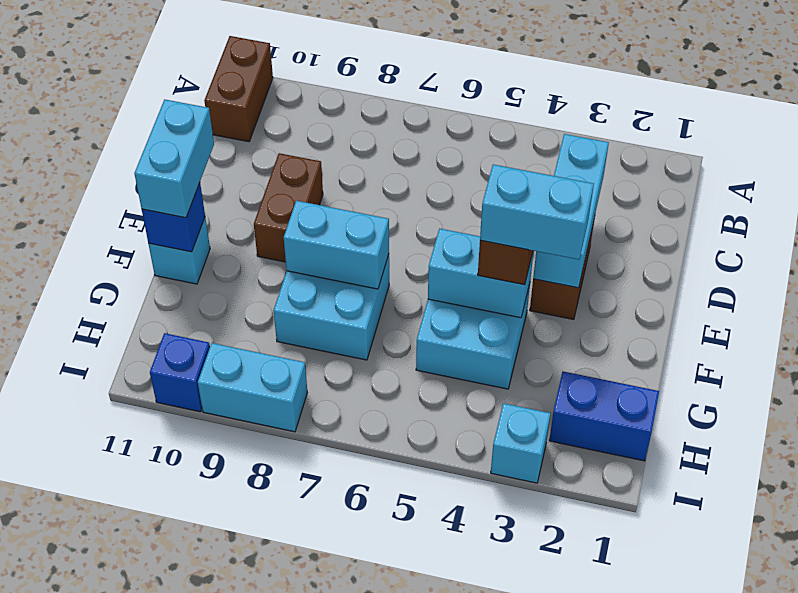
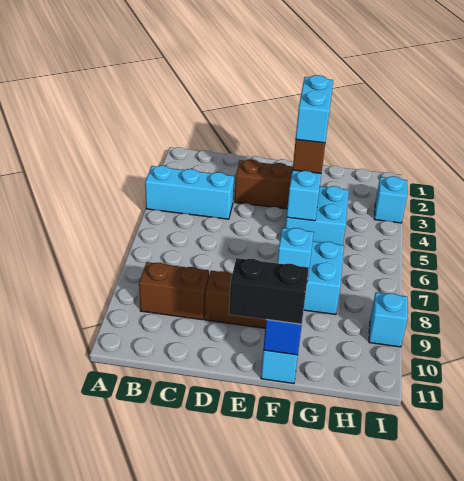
brown 1x2 brick [204,36,273,142] -> brown 1x2 brick moved to [139,262,209,320]
cyan 1x3 brick [533,134,609,288] -> cyan 1x3 brick moved to [145,166,234,219]
cyan 1x2 brick [134,100,214,218] -> black 1x2 brick [229,258,309,324]
cyan 1x2 brick [284,201,389,289] -> cyan 1x1 brick [277,228,314,281]
blue 1x2 brick [549,372,659,461] -> none
cyan 1x2 brick [198,343,307,432] -> cyan 1x1 brick [369,292,408,347]
blue 1x1 brick [150,333,210,412] -> none

